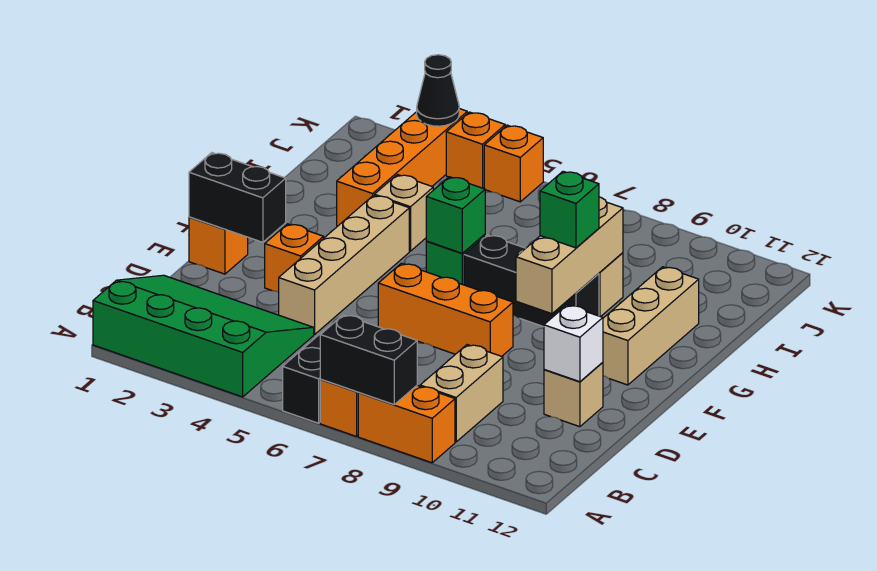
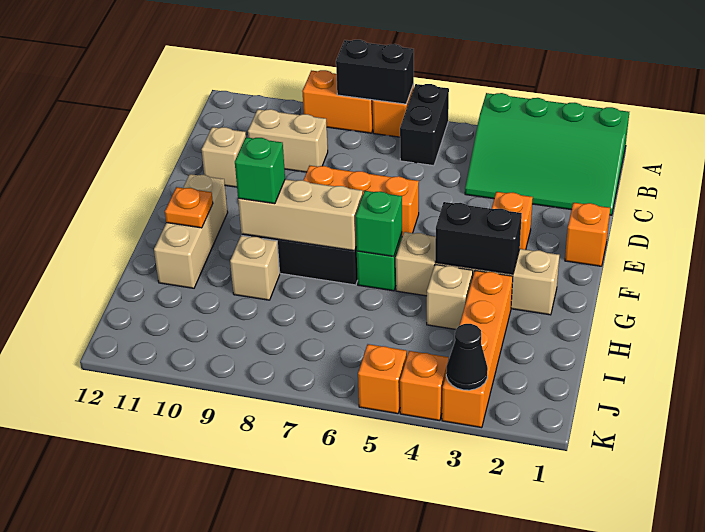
tan 1x2 brick [420,345,503,442] -> tan 1x2 brick turned to [248,109,328,172]
tan 1x4 brick [279,195,409,334] -> tan 1x4 brick turned to [396,232,559,315]
white 1x1 brick [544,305,603,382] -> none
black 1x2 brick [189,153,286,242] -> black 1x2 brick moved to [435,202,522,274]
tan 1x3 brick [516,197,623,314] -> tan 1x3 brick turned to [238,179,363,251]
none -> orange 1x1 plate [165,187,213,228]

